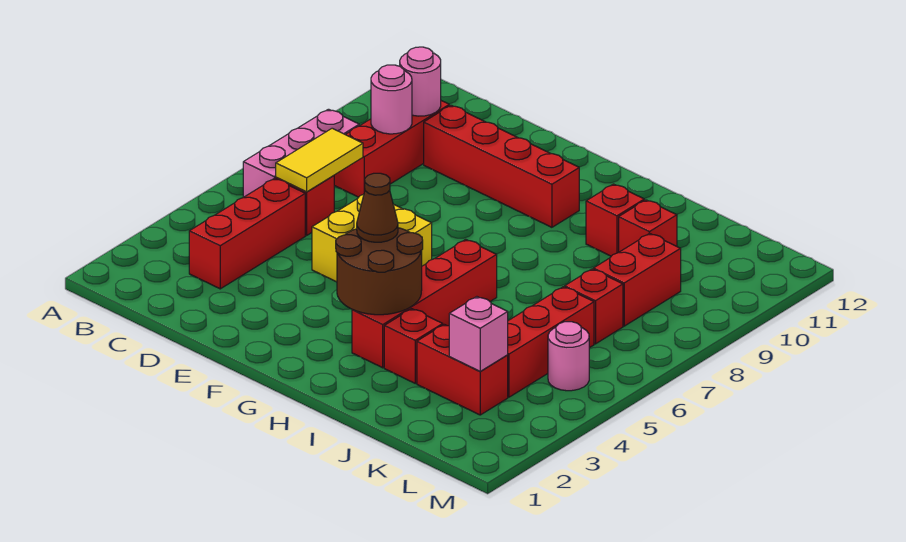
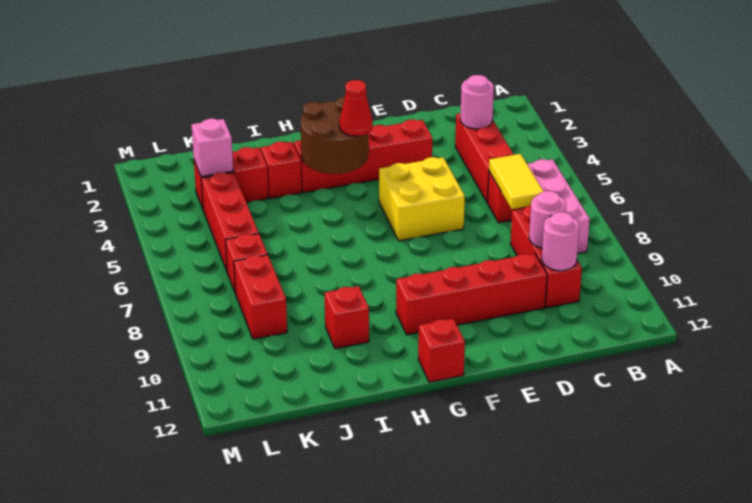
brown 1x1 cone [357,173,398,242] -> red 1x1 cone [339,80,373,136]
red 1x4 brick [352,240,497,368] -> red 1x4 brick turned to [294,120,432,193]
red 1x1 brick [619,200,677,252] -> red 1x1 brick moved to [418,319,465,382]
pink 1x1 round brick [548,322,589,391] -> pink 1x1 round brick moved to [460,75,494,129]

